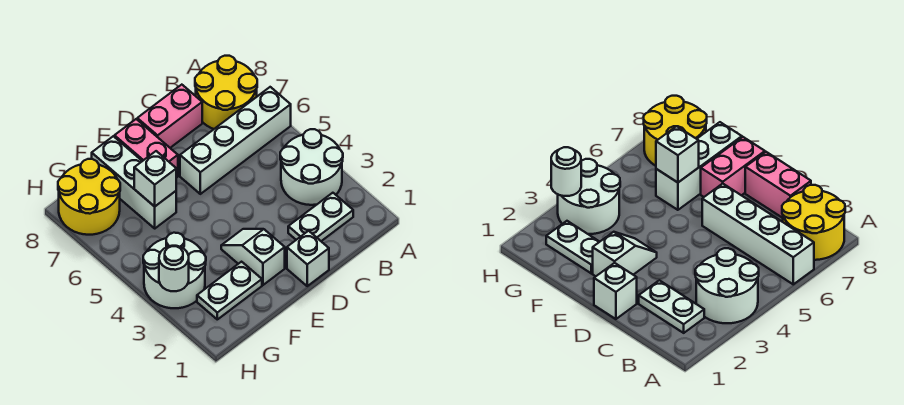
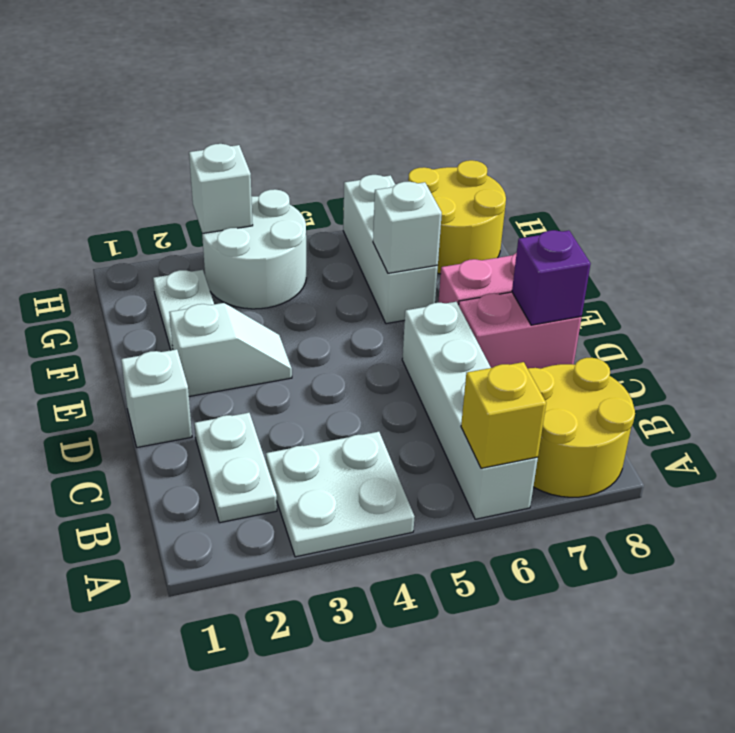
white 2x2 round brick [280,129,343,205] -> white 2x2 plate [266,432,415,557]
none -> yellow 1x1 brick [461,362,546,468]
pink 1x2 brick [137,85,202,148] -> pink 1x2 brick turned to [459,292,582,369]
none -> purple 1x1 brick [512,230,591,325]
white 1x3 brick [92,136,176,228] -> white 1x3 brick turned to [343,175,438,324]
white 1x1 round brick [159,246,189,291] -> white 1x1 brick [189,144,253,233]

